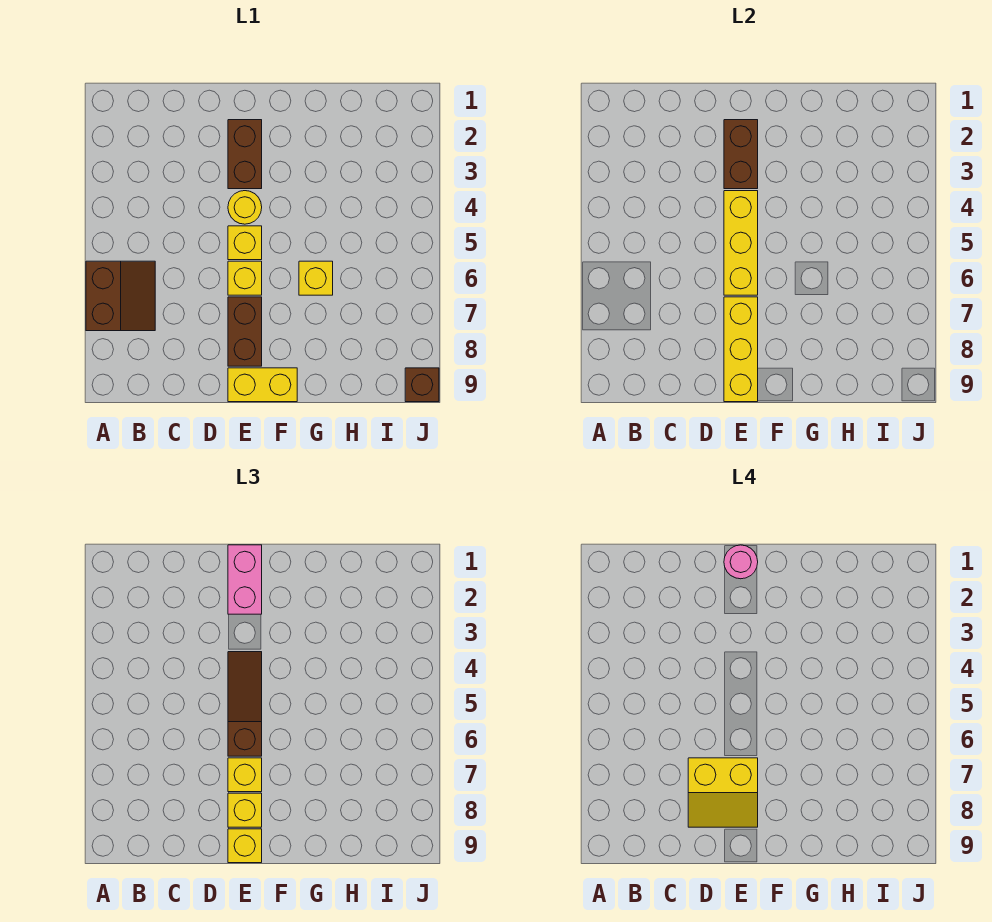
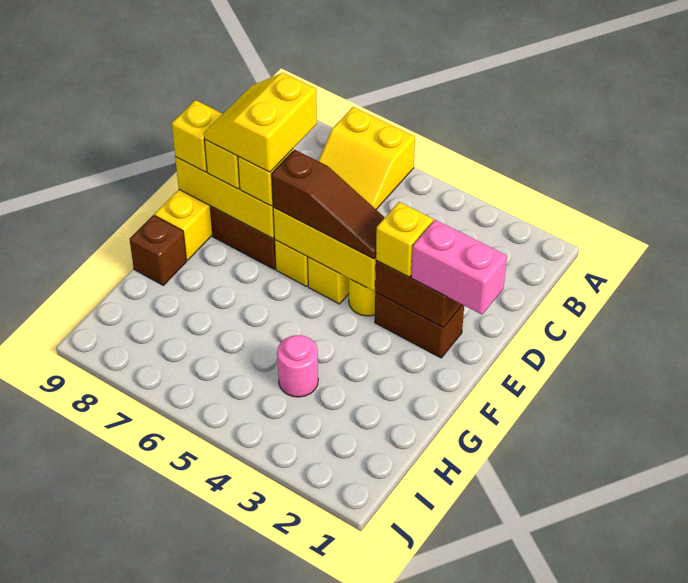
brown 2x2 slope [86,261,155,331] -> yellow 2x2 slope [318,107,415,209]
pink 1x1 round brick [724,545,758,579] -> pink 1x1 round brick moved to [277,335,318,397]
yellow 1x1 brick [299,261,333,295] -> yellow 1x1 brick moved to [376,202,433,277]
brown 1x1 brick [405,368,439,402] -> brown 1x1 brick moved to [130,215,186,285]

